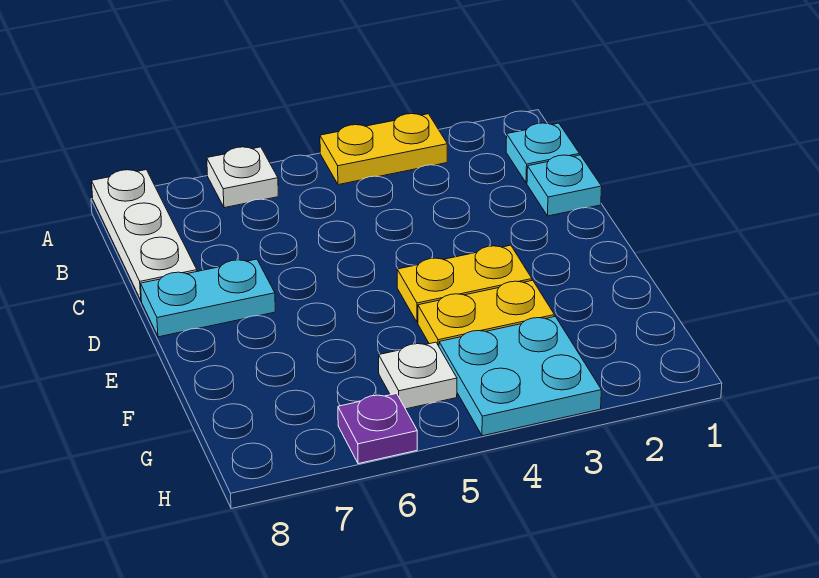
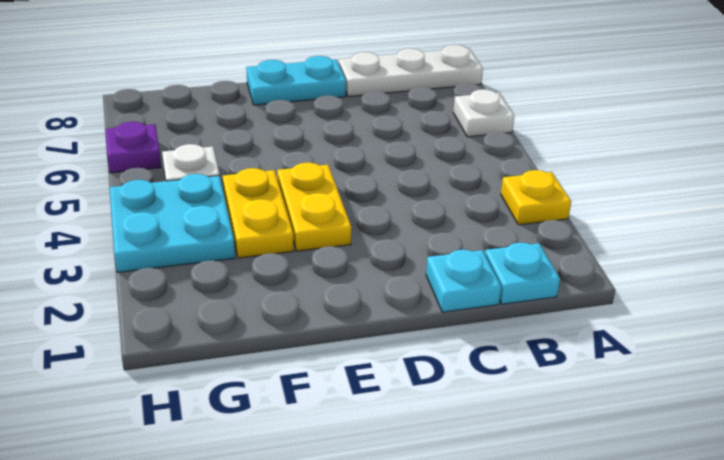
yellow 1x2 plate [320,114,447,185] -> yellow 1x1 plate [501,170,571,225]
cyan 1x2 plate [141,259,275,337] -> cyan 1x2 plate turned to [246,56,346,105]

